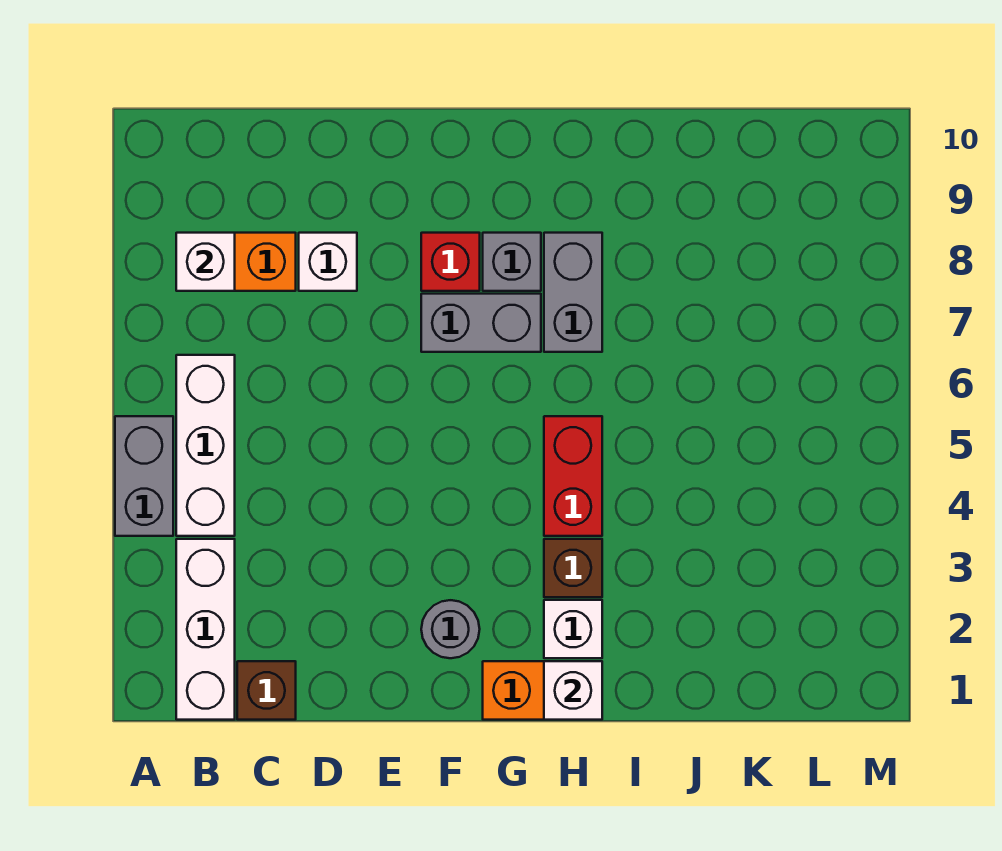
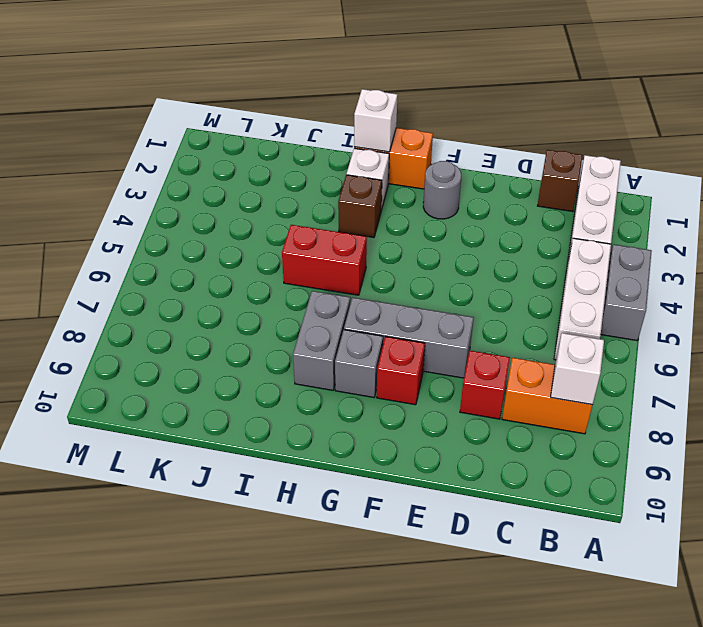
white 1x1 brick [299,233,357,291] -> red 1x1 brick [460,350,510,419]
grey 1x2 brick [421,294,541,352] -> grey 1x3 brick [344,298,474,378]
red 1x2 brick [544,416,602,536] -> red 1x2 brick turned to [282,225,367,295]

